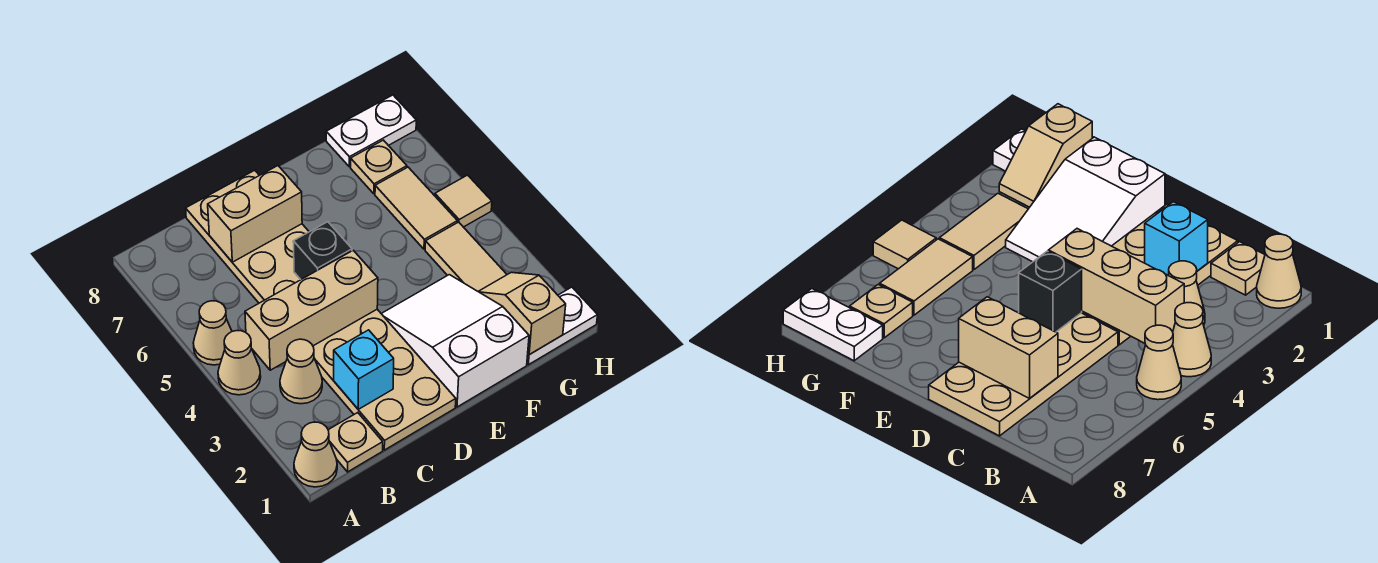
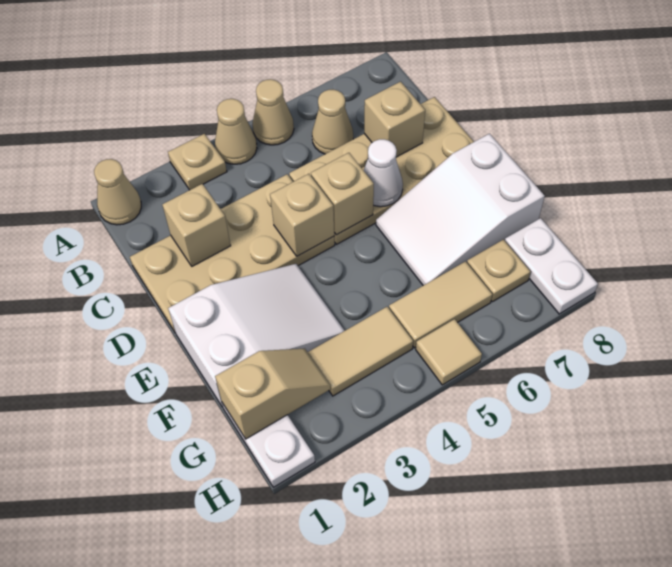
tan 1x1 plate [328,413,383,472] -> tan 1x1 plate moved to [168,134,227,190]
tan 1x1 cone [280,339,322,404] -> tan 1x1 cone moved to [312,89,353,154]
tan 1x3 brick [245,250,378,370] -> tan 1x1 brick [270,174,334,256]
cyan 1x1 brick [334,330,394,409] -> tan 1x1 brick [162,184,231,266]
tan 1x2 brick [208,166,302,262] -> tan 1x1 brick [364,82,425,157]
black 1x1 brick [293,222,352,279] -> tan 1x1 brick [311,153,374,235]
none -> white 1x1 cone [364,139,403,207]
none -> white 2x3 slope [376,134,545,285]

